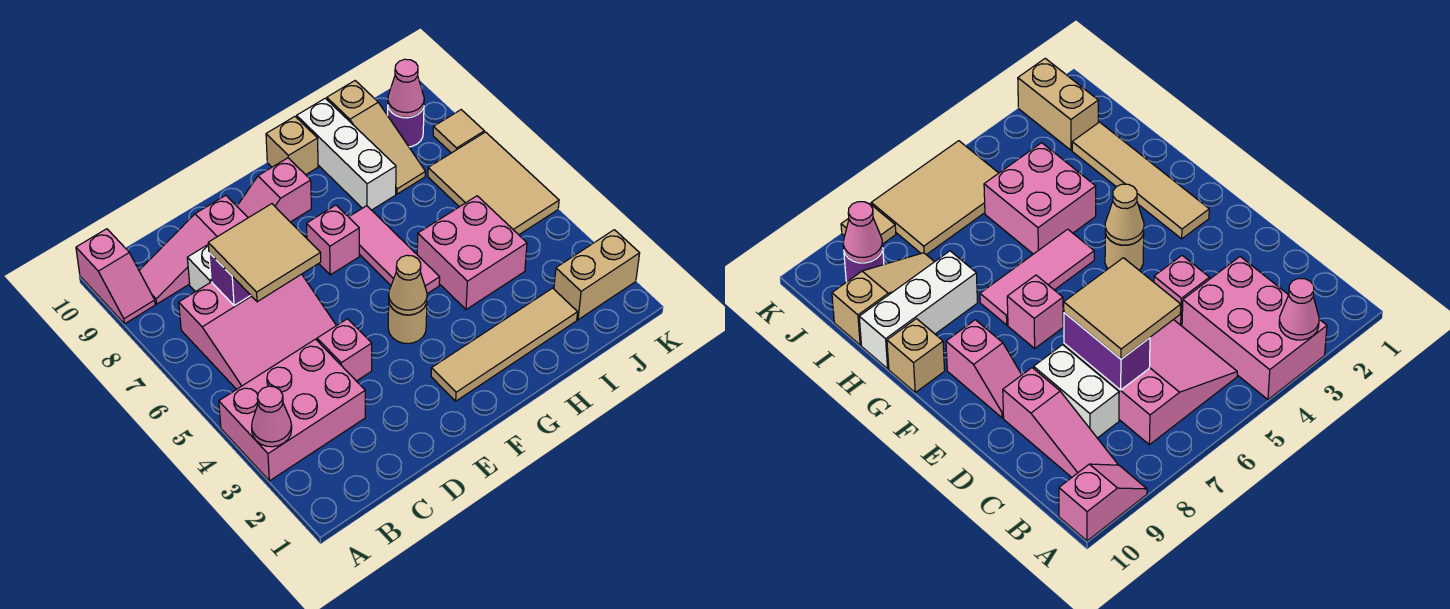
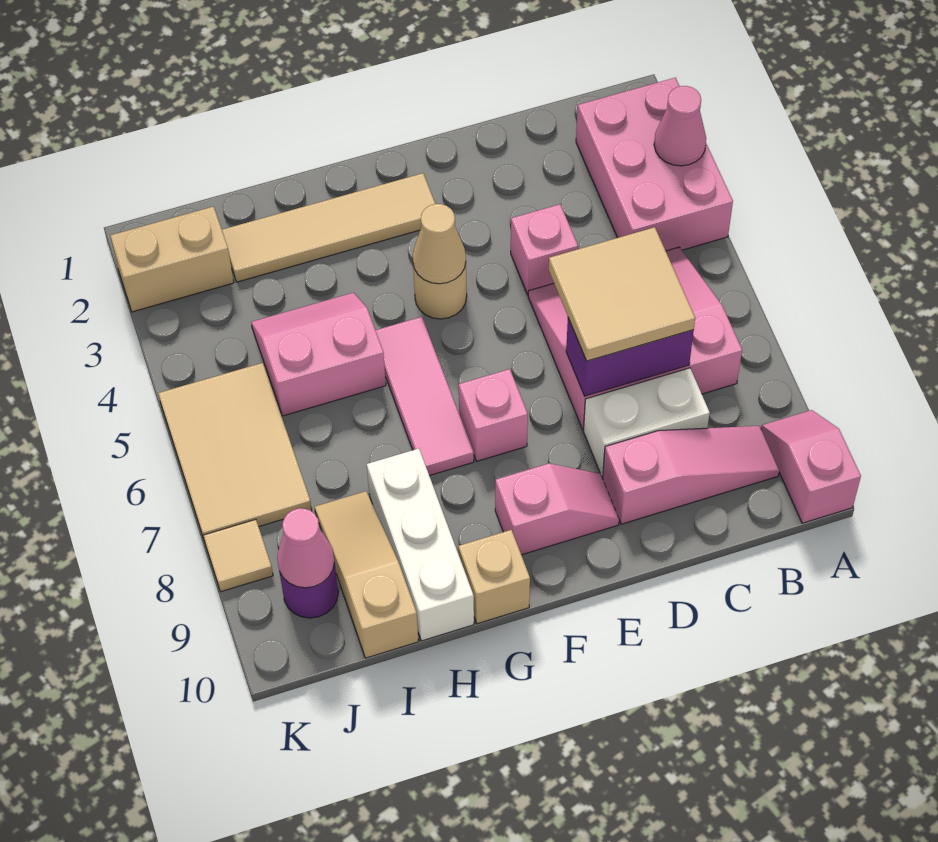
pink 2x3 brick [219,339,365,481] -> pink 2x3 brick turned to [576,78,733,251]
pink 2x2 brick [417,196,527,310] -> pink 2x2 slope [251,293,386,416]

